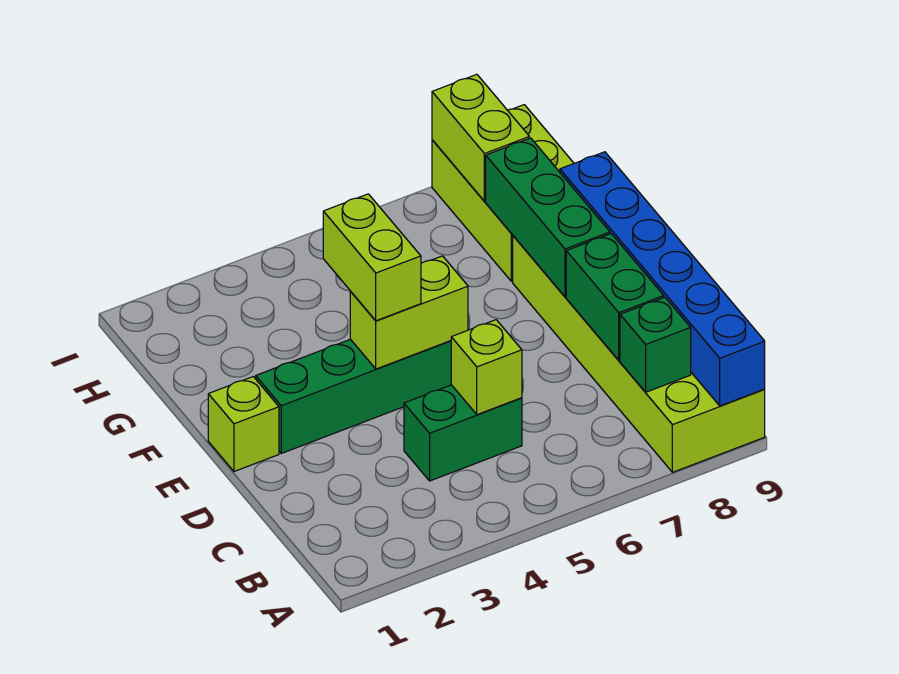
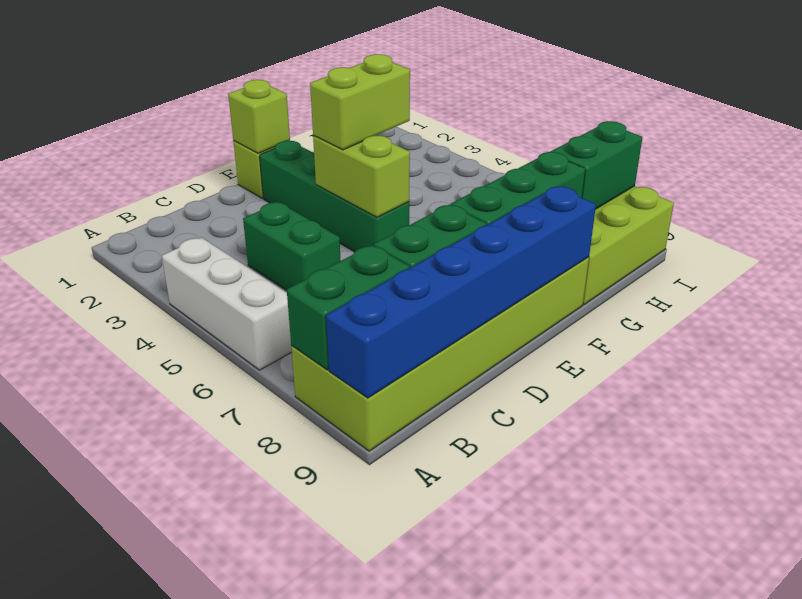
none -> white 1x3 brick [162,237,292,370]
green 1x1 brick [620,297,691,392] -> green 1x2 brick [287,245,410,370]
lime 1x1 brick [451,320,522,415] -> lime 1x1 brick moved to [228,80,290,153]
lime 1x2 brick [432,74,529,201] -> green 1x2 brick [550,121,642,209]

